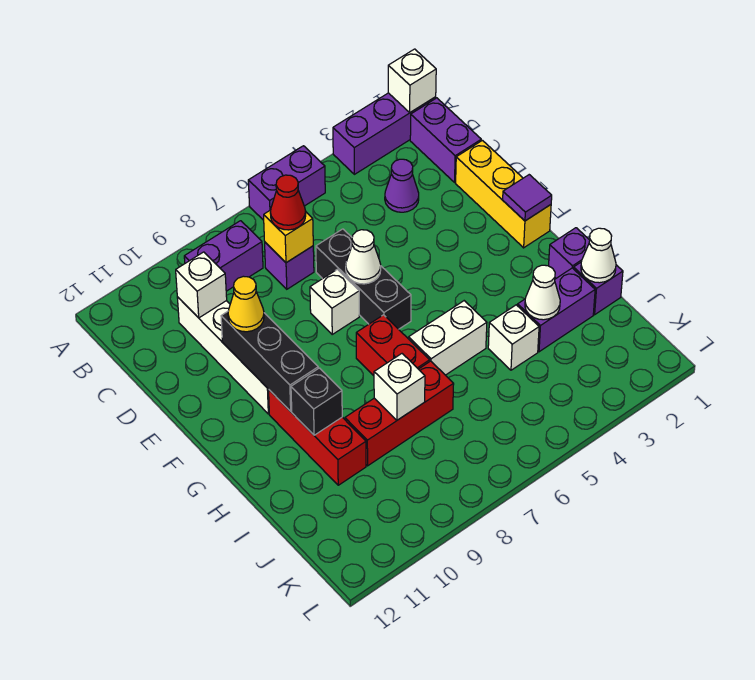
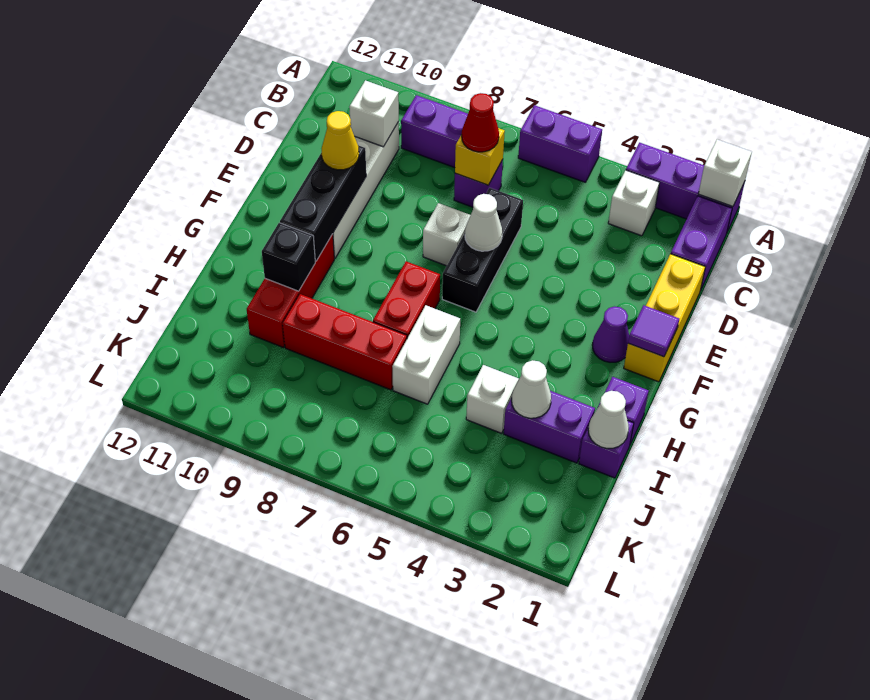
purple 1x1 cone [385,159,419,212] -> purple 1x1 cone moved to [592,306,629,362]
white 1x2 brick [408,301,487,375] -> white 1x2 brick turned to [392,305,460,404]
white 1x1 brick [374,354,425,420] -> white 1x1 brick moved to [608,170,660,236]

